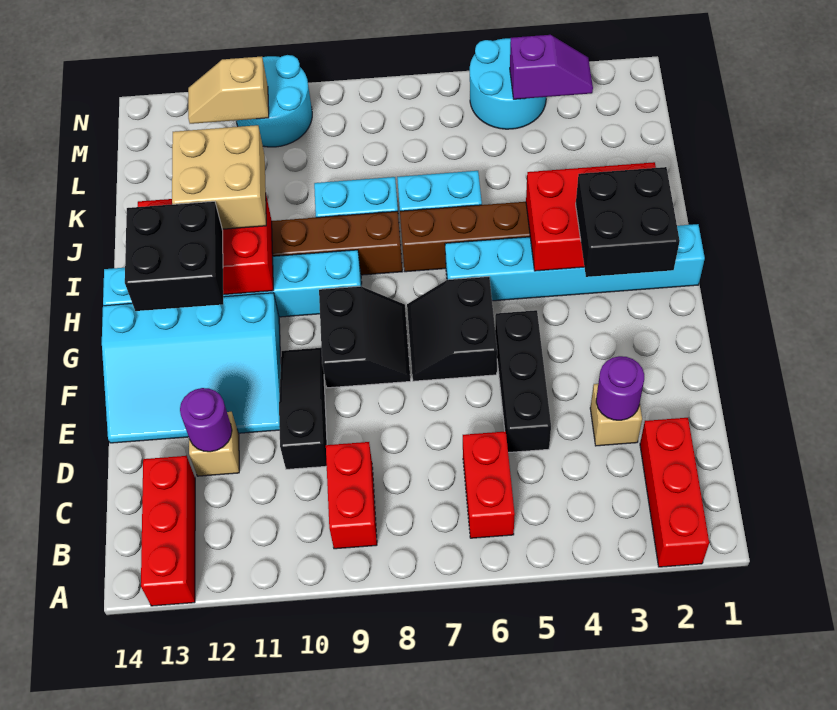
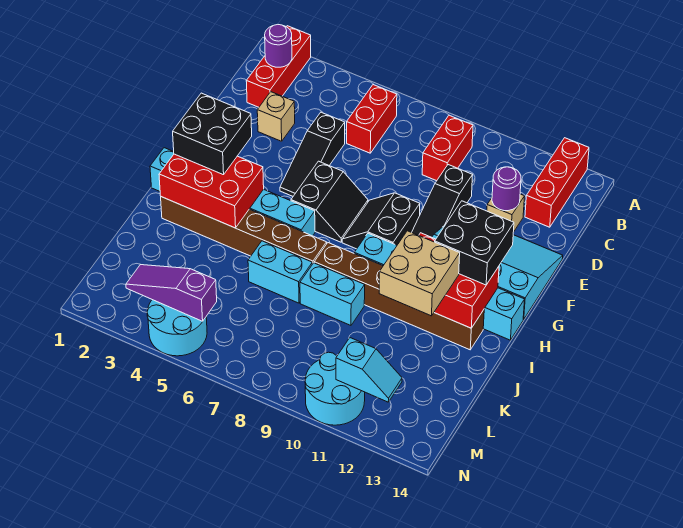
purple 1x1 round brick [596,356,644,420] -> purple 1x1 round brick moved to [265,25,292,67]
black 1x3 brick [495,310,551,453] -> black 1x3 slope [280,112,345,196]
purple 1x2 slope [510,35,593,99] -> purple 1x3 slope [126,265,217,321]
tan 1x2 slope [188,56,269,124] -> cyan 1x2 slope [336,338,402,402]

